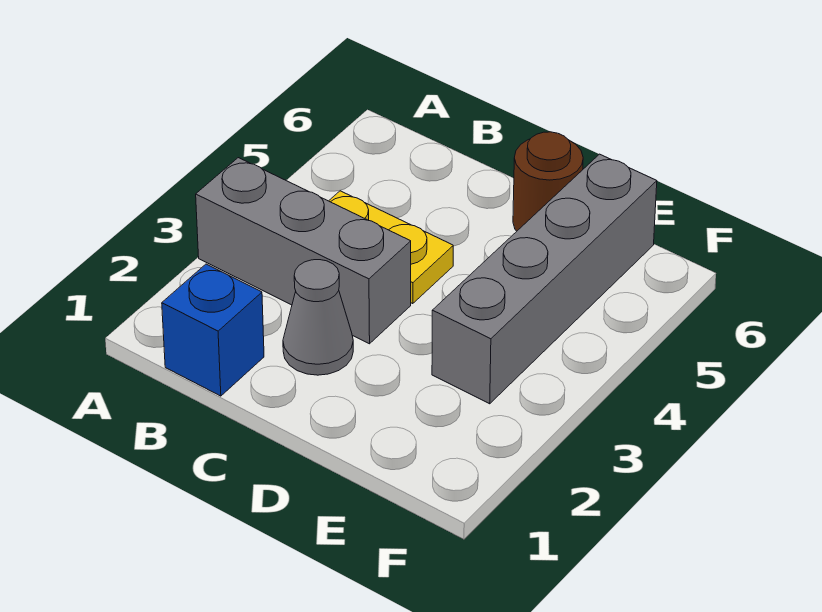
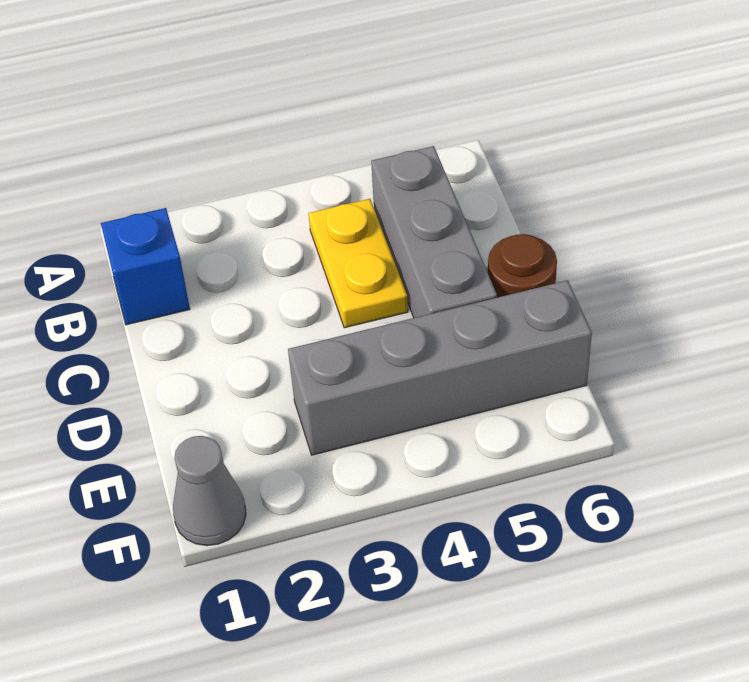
grey 1x3 brick [196,158,411,344] -> grey 1x3 brick moved to [371,146,497,318]
grey 1x1 cone [283,260,353,375] -> grey 1x1 cone moved to [173,436,246,546]

